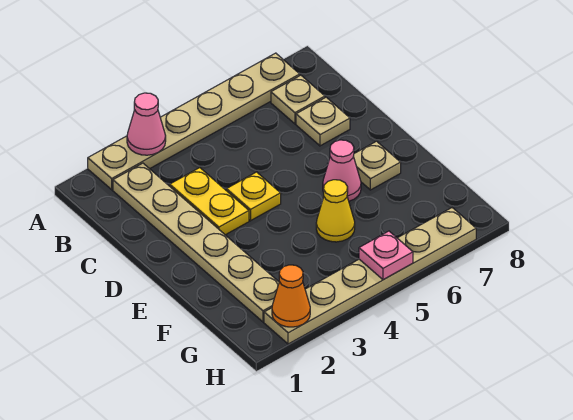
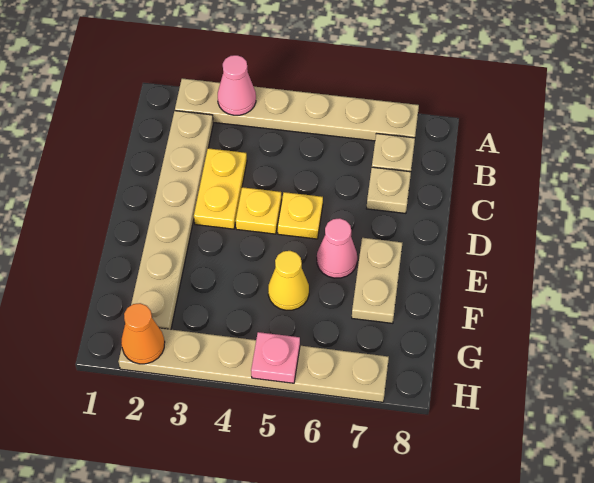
none -> yellow 1x1 plate [278,192,323,239]
tan 1x1 plate [353,141,401,190] -> tan 1x2 plate [352,238,402,323]

